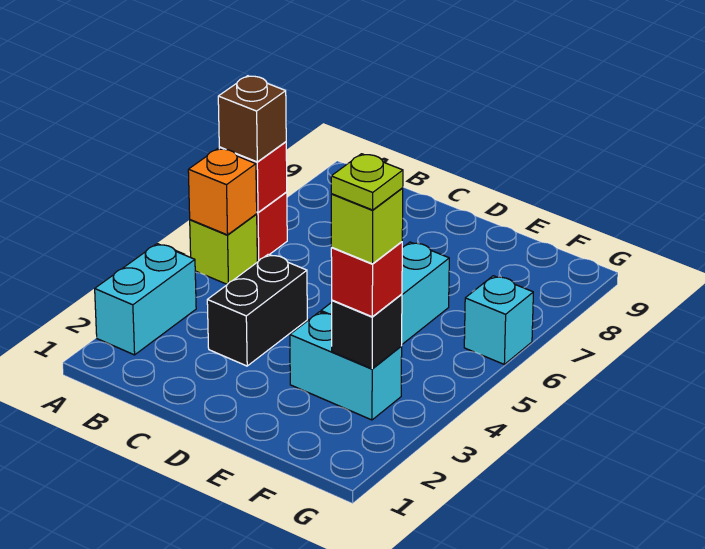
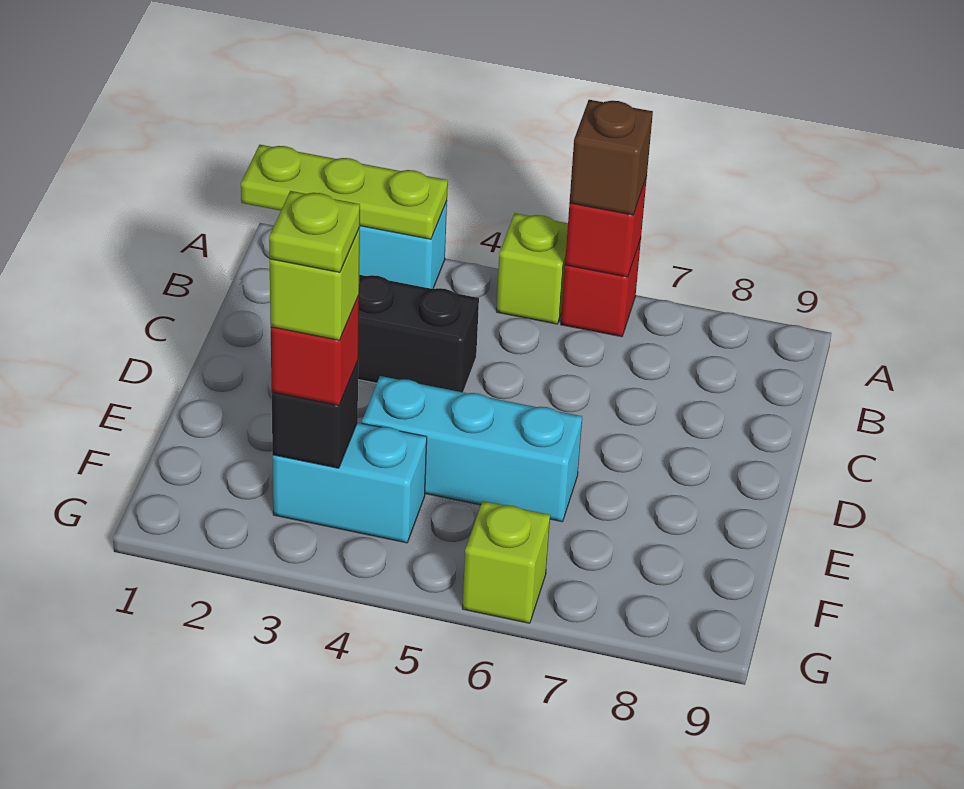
none -> lime 1x3 plate [241,145,448,239]
orange 1x1 brick [188,149,257,235] -> none
cyan 1x2 brick [290,312,402,420] -> cyan 1x2 brick turned to [273,423,427,543]
cyan 1x1 brick [464,276,533,364] -> lime 1x1 brick [462,501,550,623]

